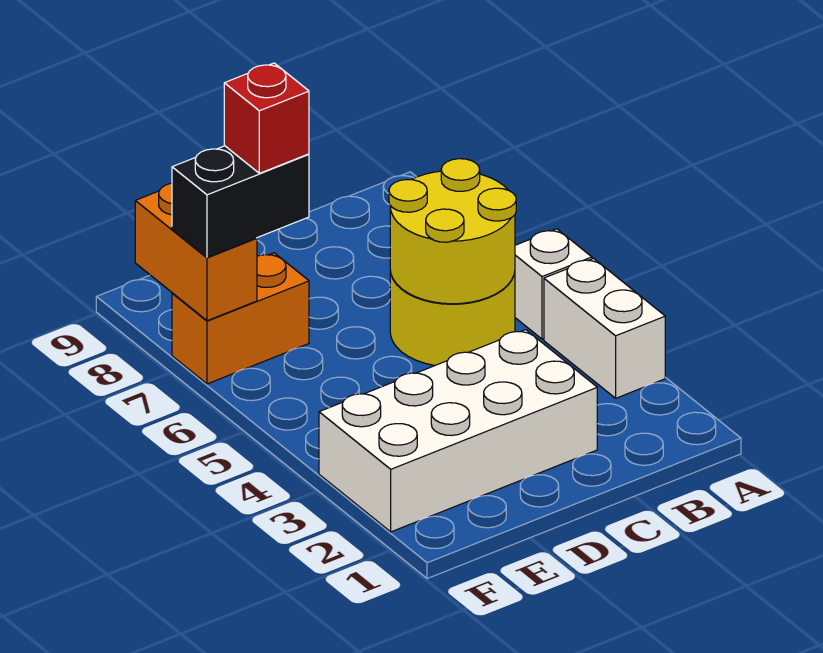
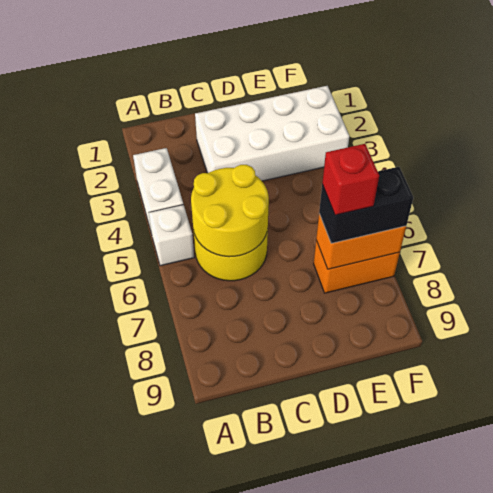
orange 1x2 brick [135,183,257,321] -> orange 1x2 brick turned to [316,214,406,269]

